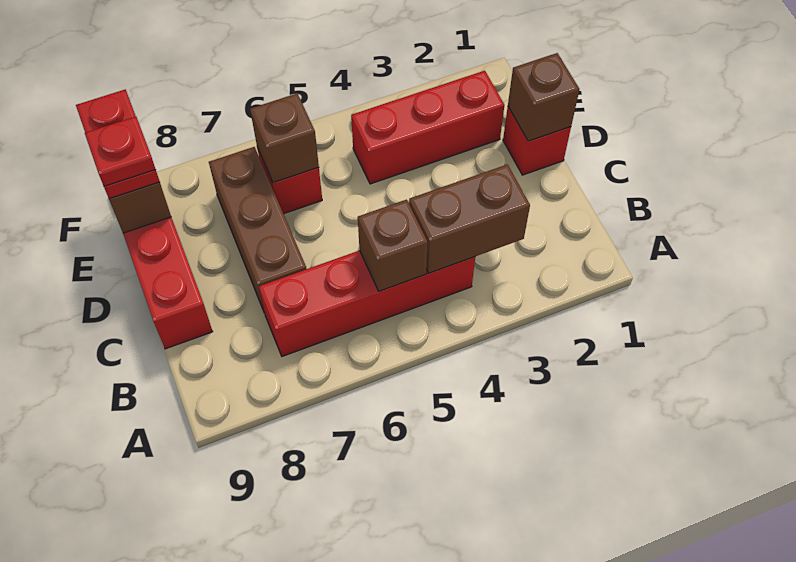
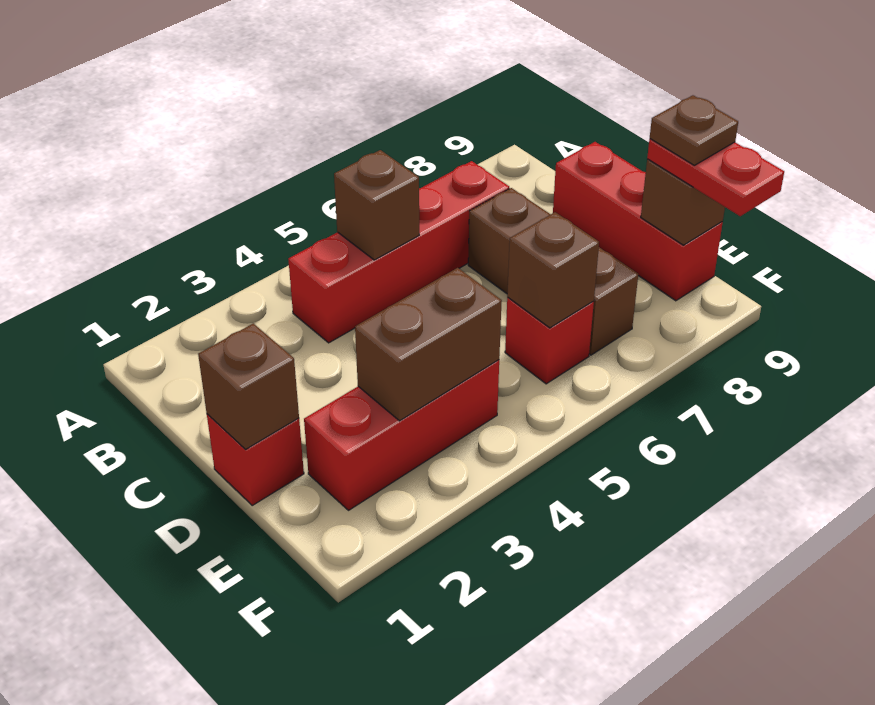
brown 1x2 brick [409,164,530,273] -> brown 1x2 brick moved to [355,268,502,421]
red 1x1 plate [85,117,156,186] -> brown 1x1 plate [650,95,738,165]

